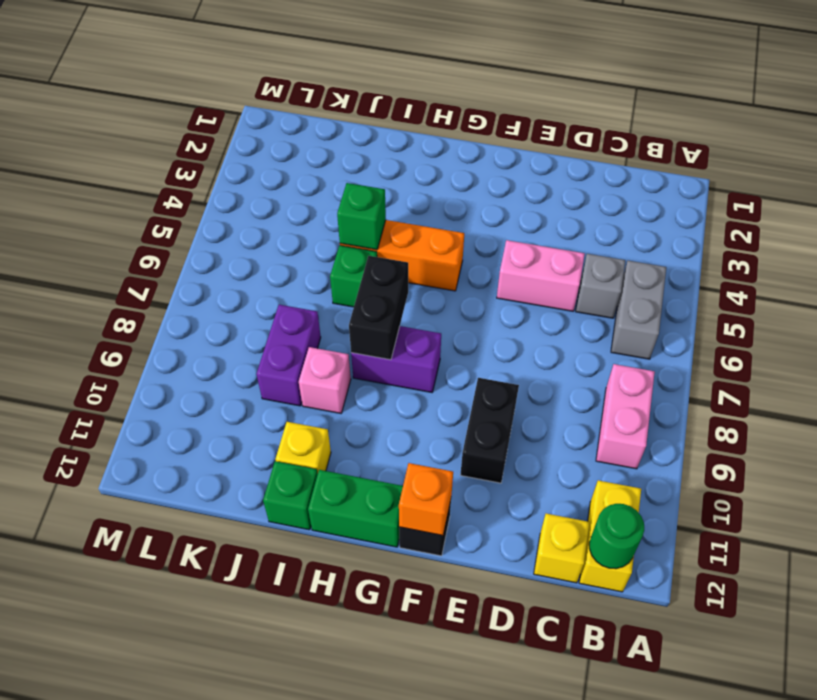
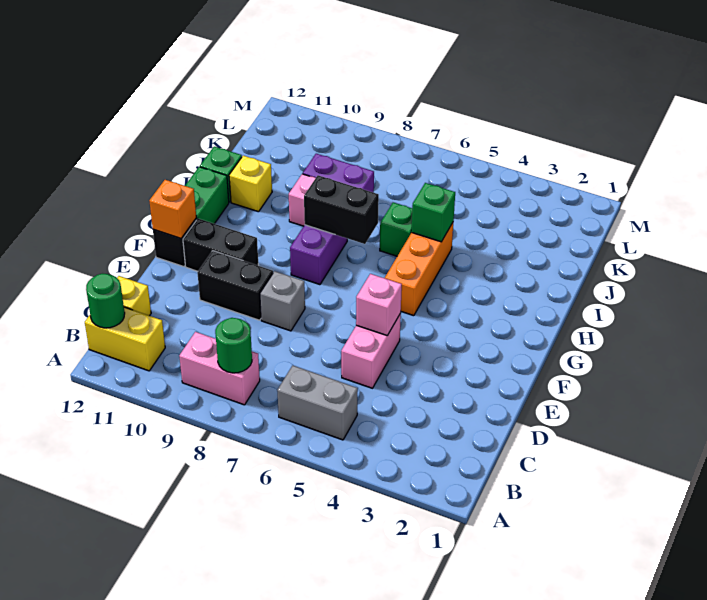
none -> green 1x1 round brick [215,318,252,373]
grey 1x1 brick [576,254,625,318] -> grey 1x1 brick moved to [260,271,305,331]
none -> pink 1x1 brick [356,274,402,335]
none -> black 1x2 brick [183,219,259,271]

